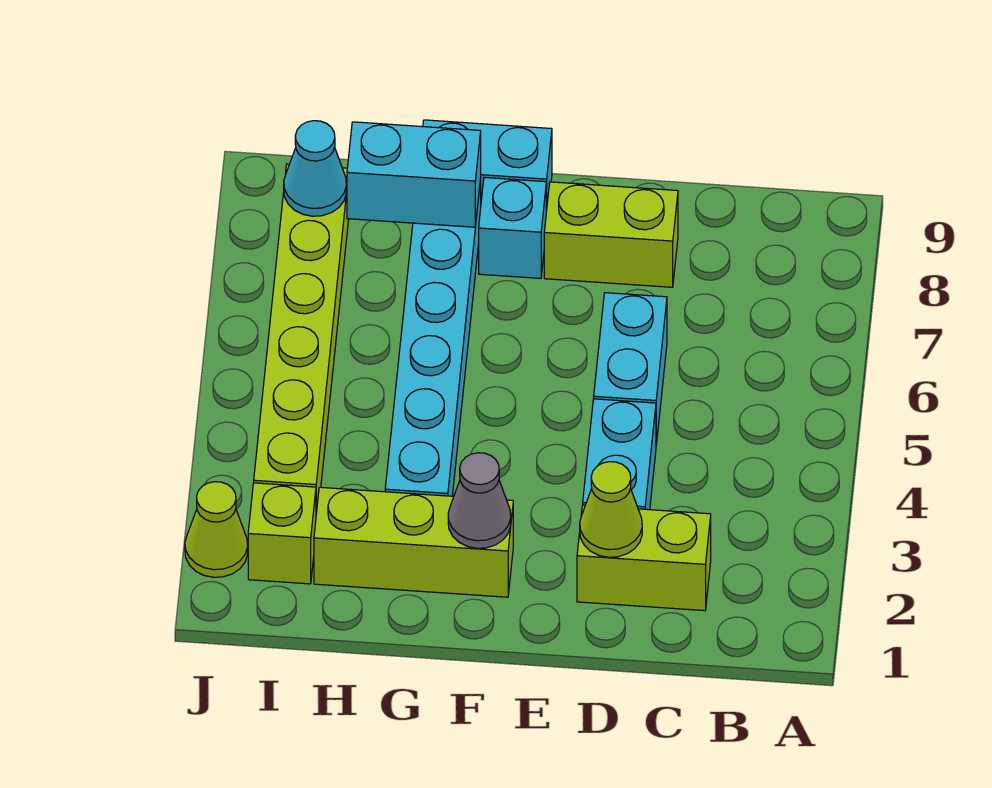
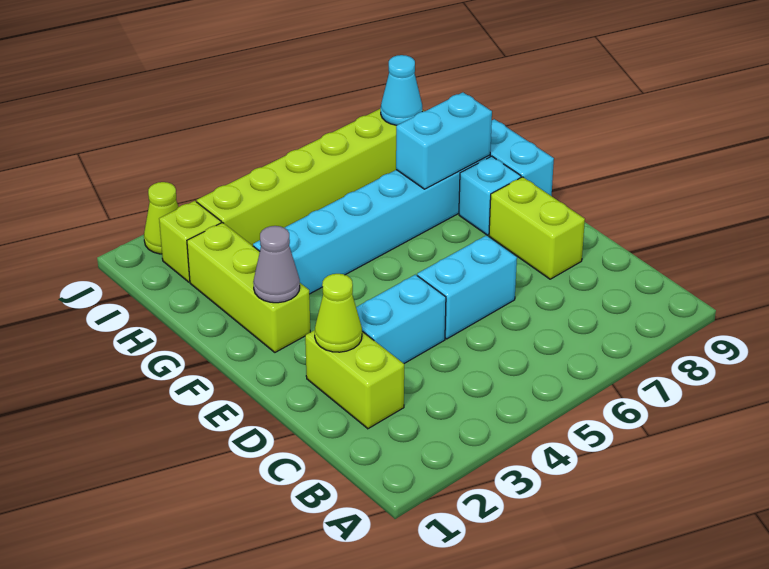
cyan 1x2 brick [347,122,481,227] -> cyan 1x2 brick turned to [396,92,492,189]

